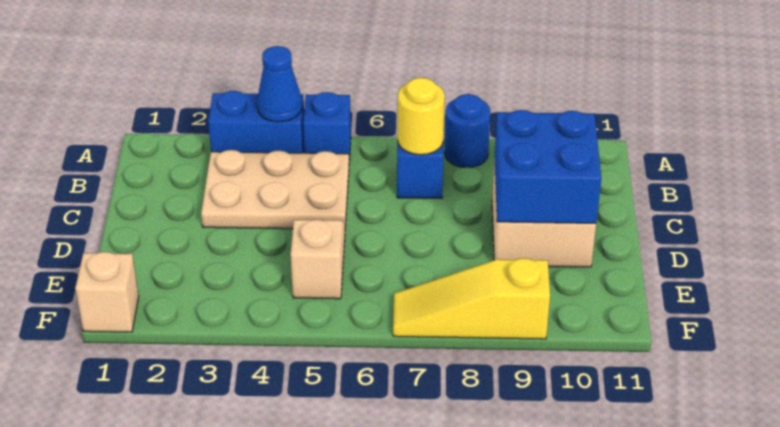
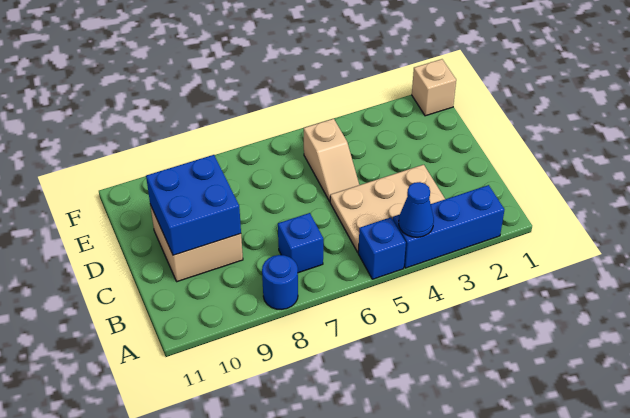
blue 1x2 brick [208,91,304,153] -> blue 1x3 brick [393,185,505,268]
yellow 1x1 round brick [398,78,445,155] -> none
yellow 1x3 slope [393,258,550,339] -> none

